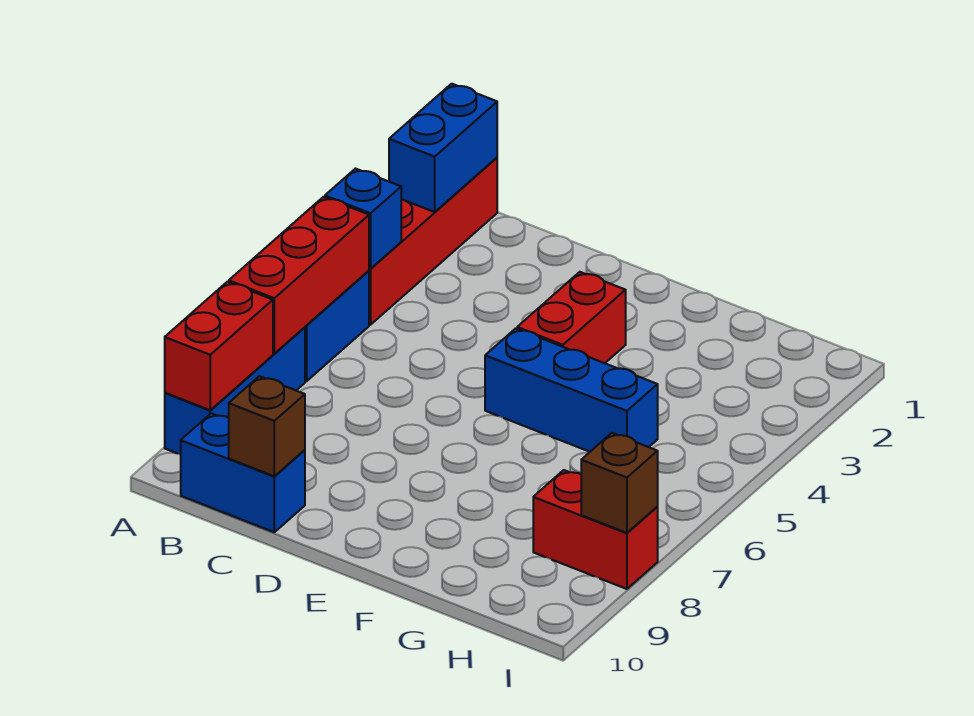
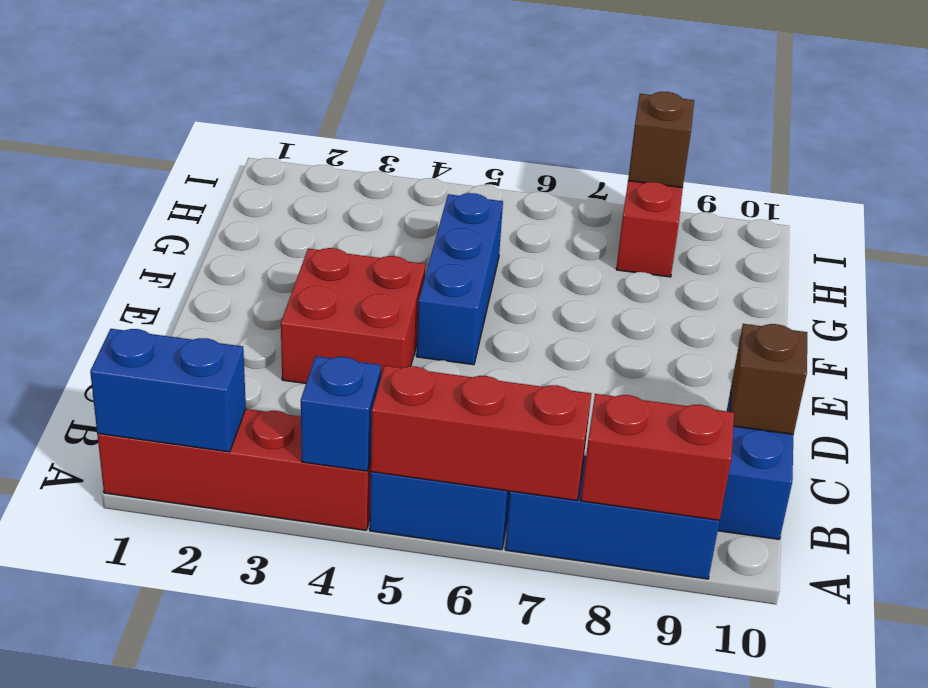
red 1x2 brick [517,272,626,363] -> red 2x2 brick [281,248,426,383]

